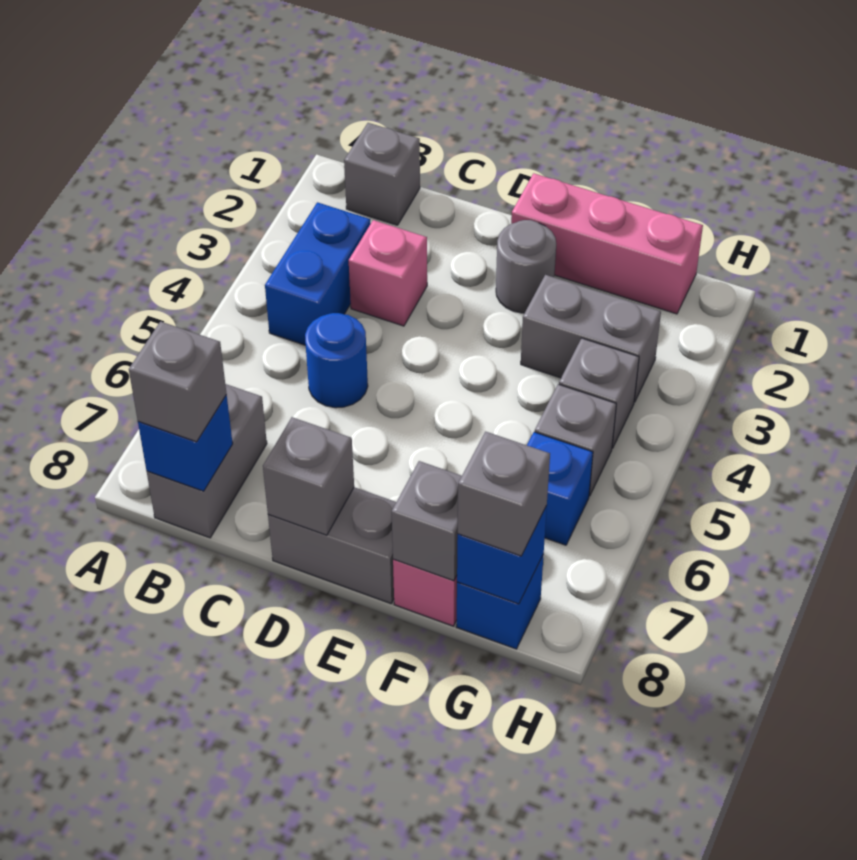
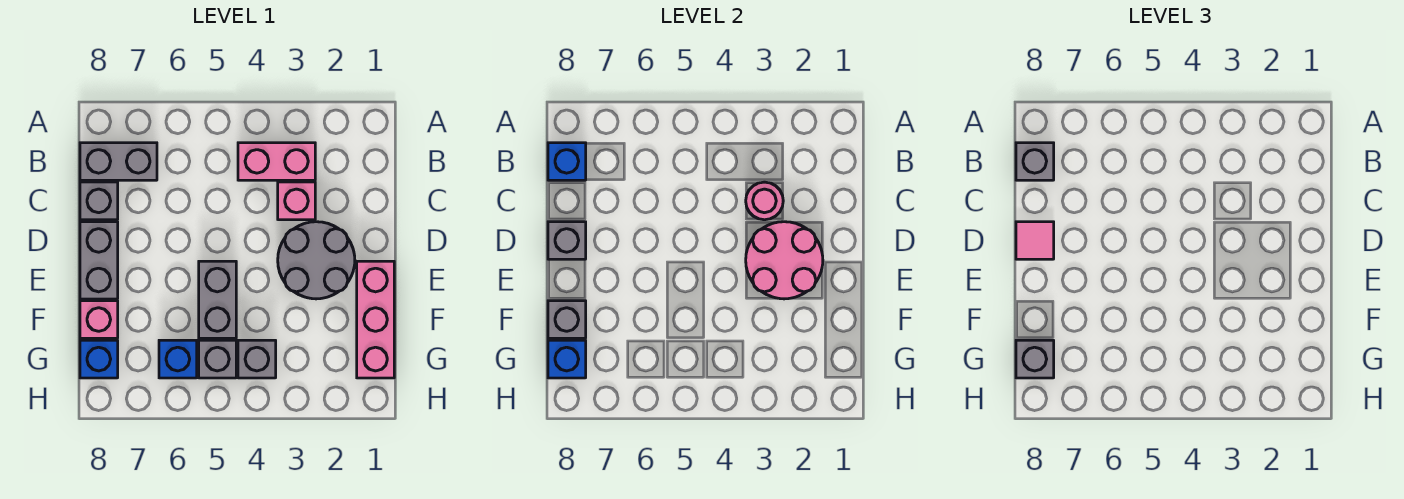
grey 1x1 brick [344,123,420,225] -> grey 1x1 brick moved to [80,182,118,220]
blue 1x2 brick [265,202,371,345] -> pink 1x2 brick [238,143,315,180]
none -> pink 1x1 round brick [746,182,783,220]
blue 1x1 round brick [305,313,368,408] -> none
none -> pink 2x2 round brick [746,222,823,299]
none -> pink 1x1 tile [1016,222,1054,259]
grey 1x1 round brick [496,220,556,313] -> grey 2x2 round brick [278,222,355,299]
grey 1x2 brick [521,275,661,402] -> grey 1x2 brick moved to [199,261,236,338]

